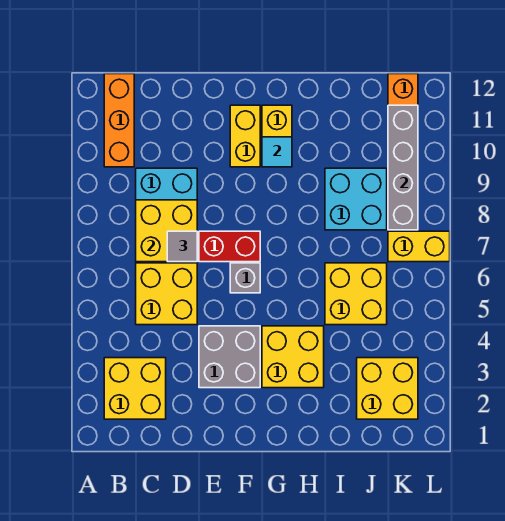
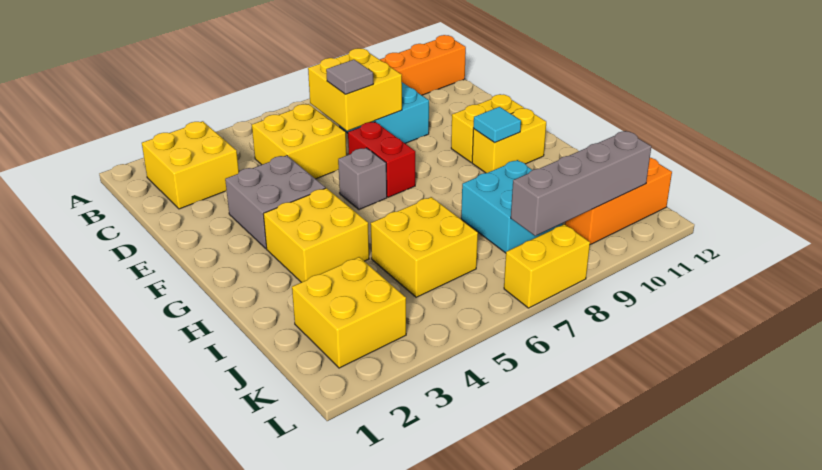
yellow 1x2 brick [388,231,450,262] -> yellow 1x2 brick turned to [504,224,590,308]

